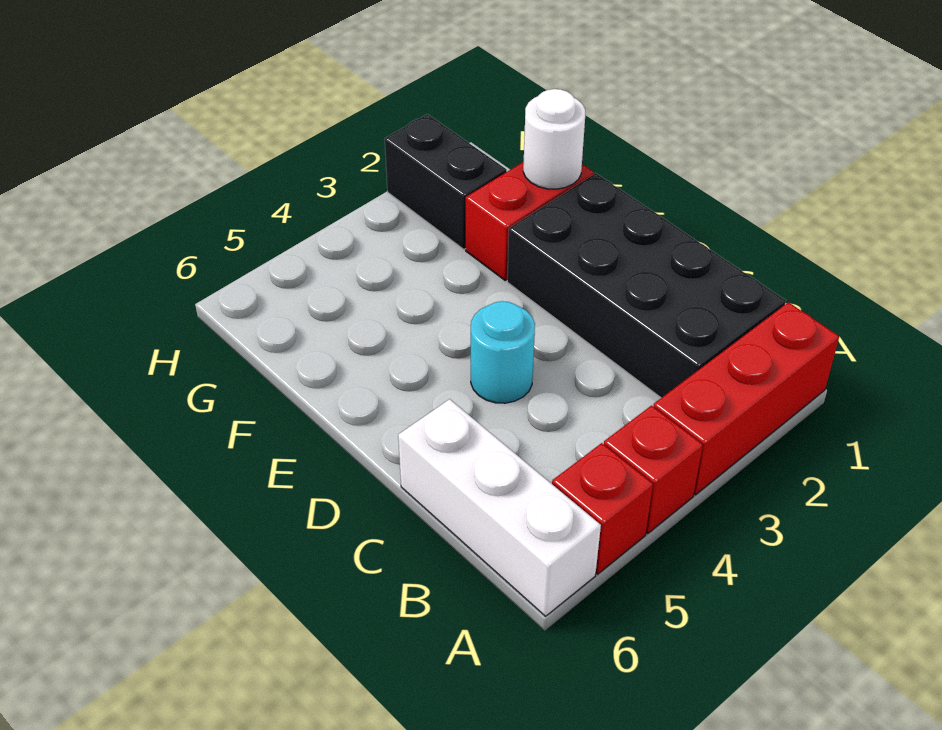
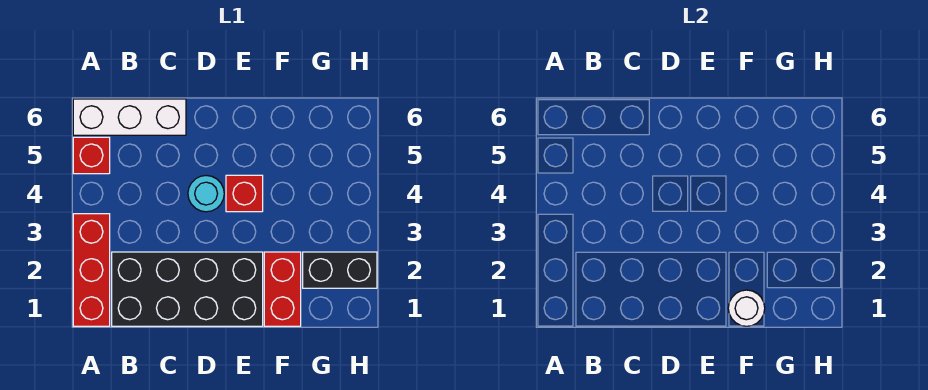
red 1x1 brick [604,406,703,533] -> red 1x1 brick moved to [226,175,263,212]

